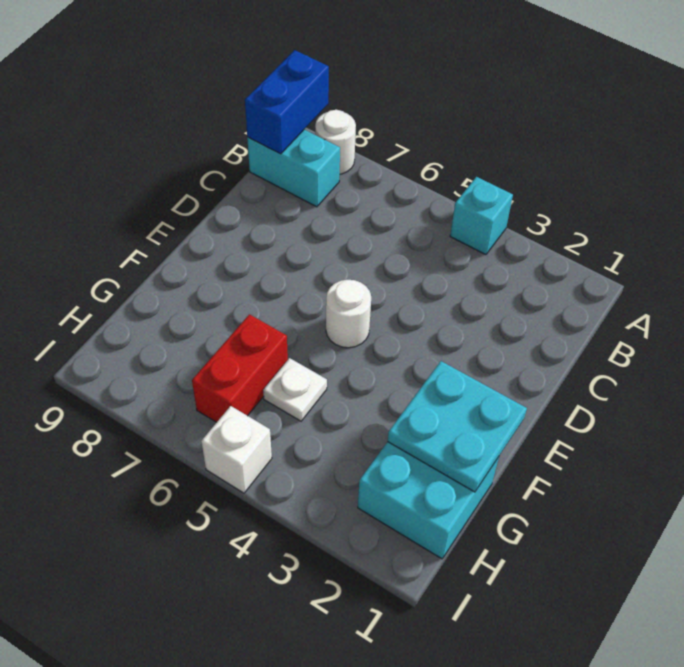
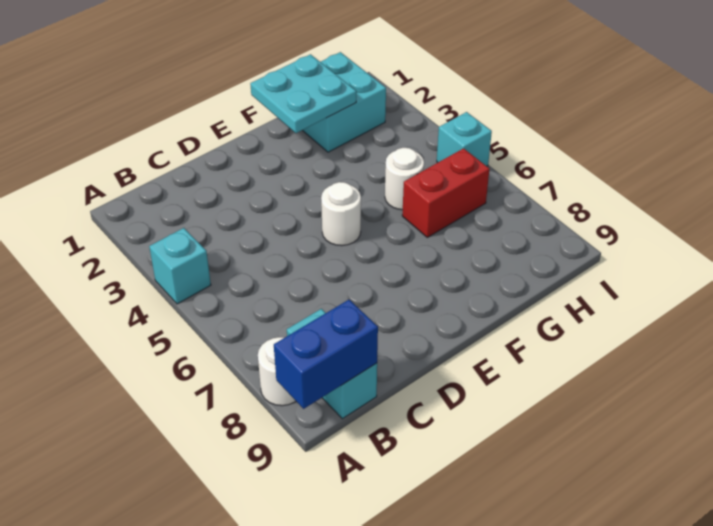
white 1x1 plate [263,358,327,421] -> white 1x1 round brick [385,148,424,210]
white 1x1 brick [201,406,272,493] -> cyan 1x1 brick [437,112,492,166]

